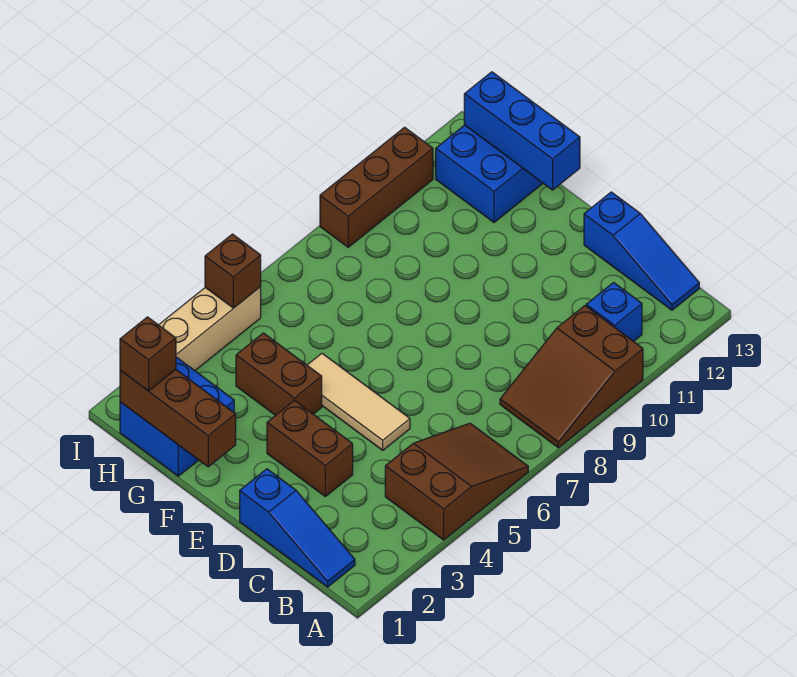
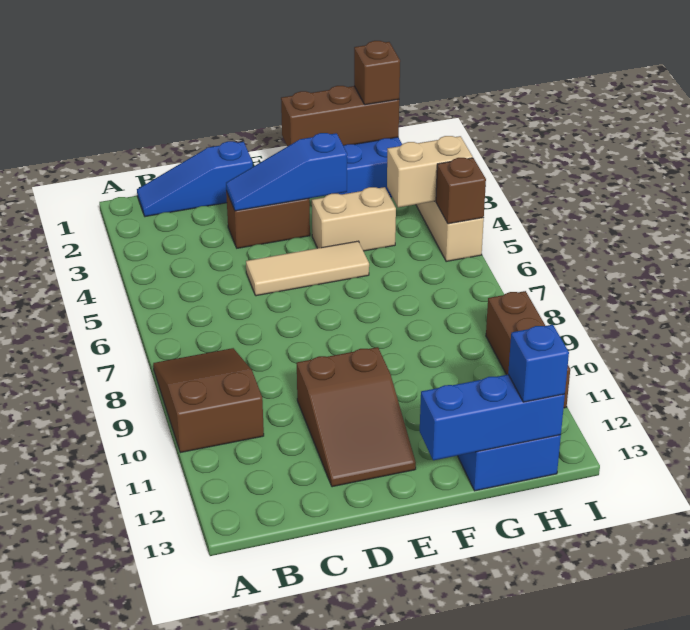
brown 2x3 slope [385,423,528,540] -> brown 2x3 slope moved to [297,347,416,487]
blue 1x1 brick [586,283,642,342] -> blue 1x1 brick moved to [508,325,569,402]
blue 1x3 slope [584,192,699,310] -> blue 1x3 slope moved to [226,133,347,211]
brown 1x2 brick [236,333,322,415] -> tan 1x2 brick [312,187,396,251]
none -> tan 1x2 brick [387,136,473,207]

